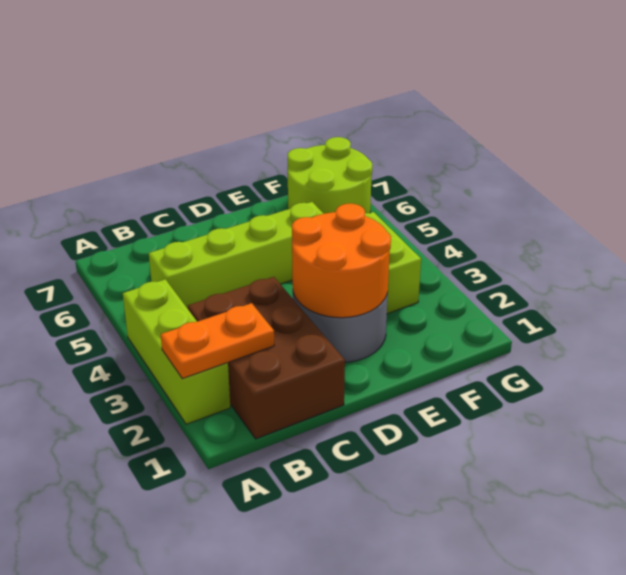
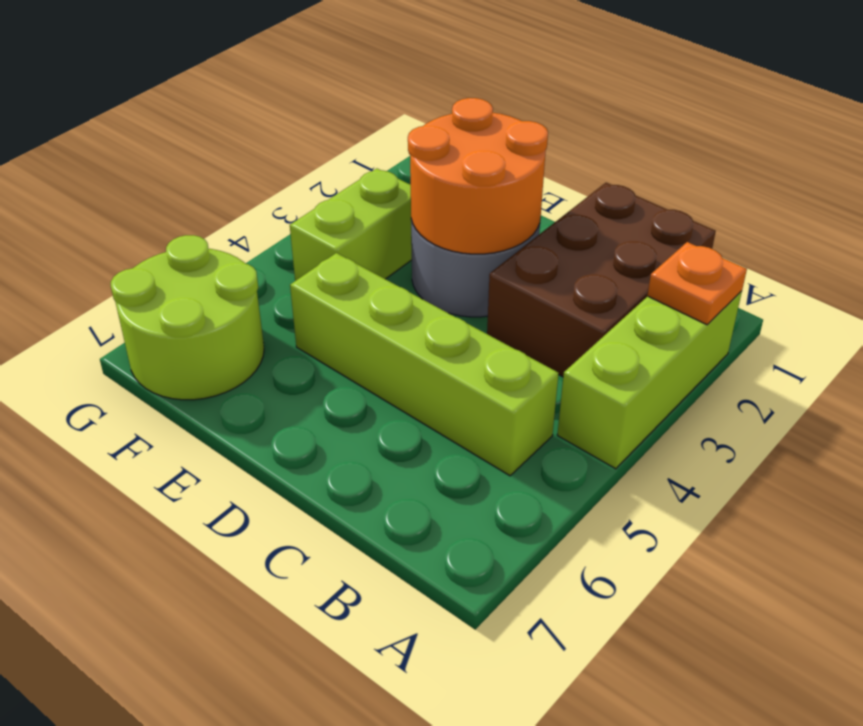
orange 1x2 plate [161,303,274,379] -> orange 1x1 plate [647,242,747,325]

